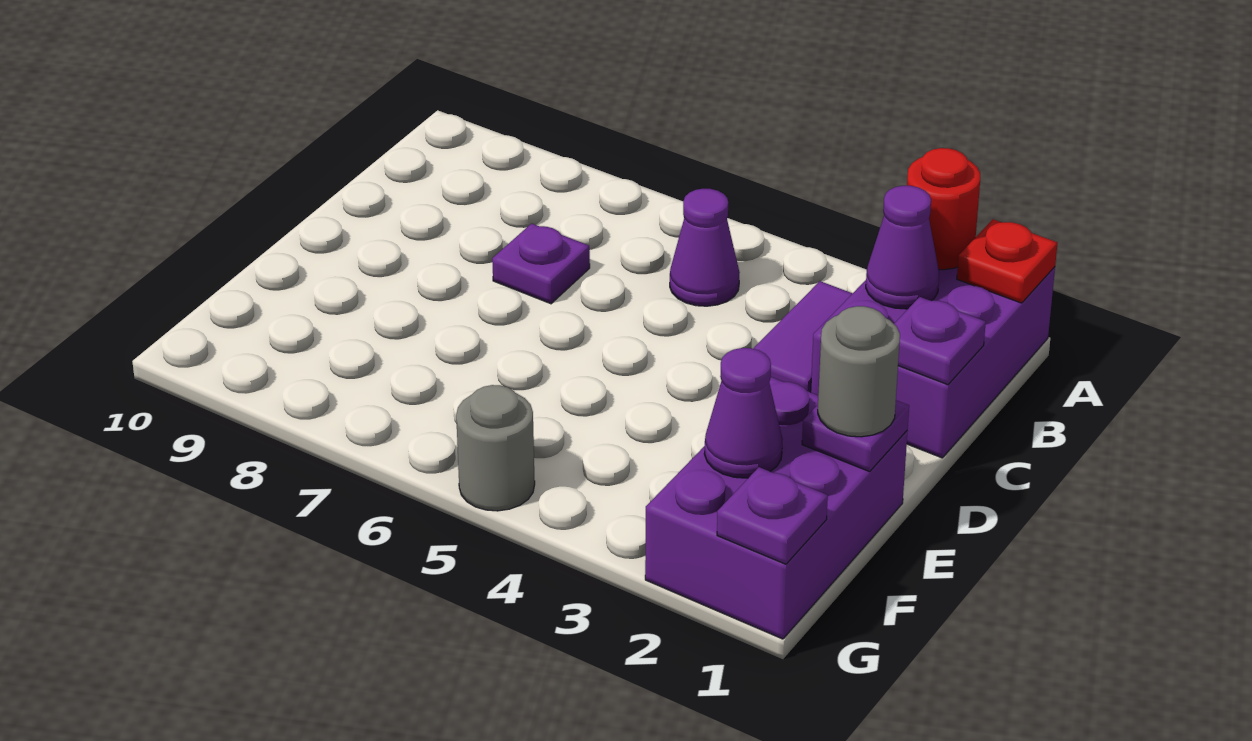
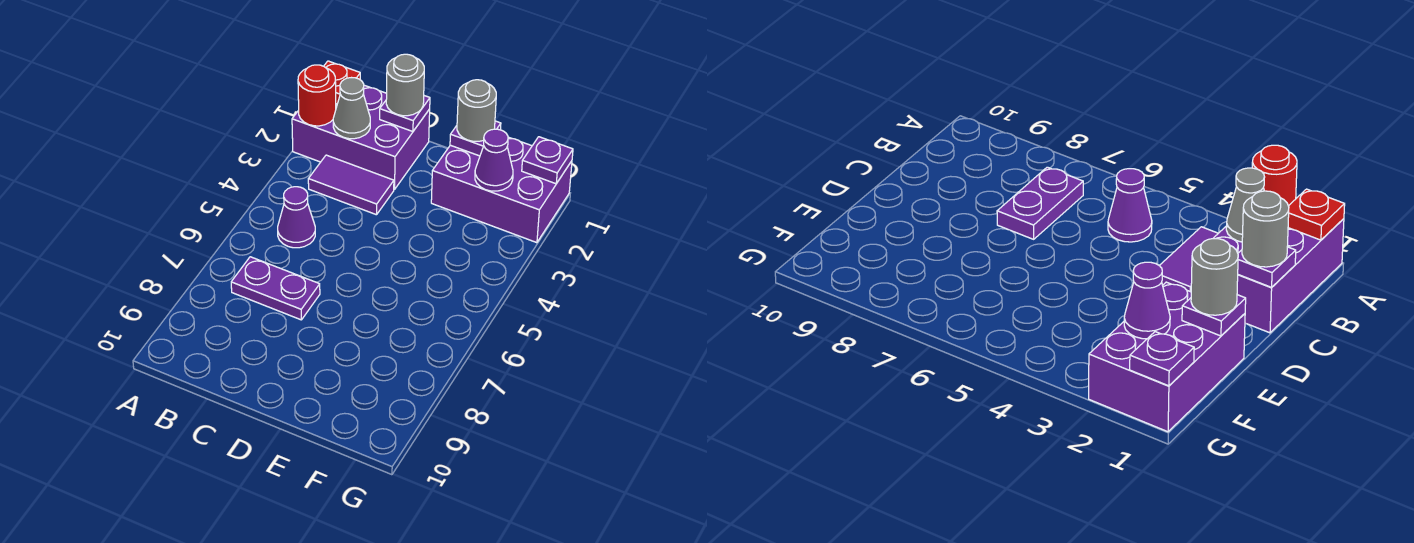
purple 1x1 cone [866,186,939,309] -> grey 1x1 cone [333,78,370,139]
purple 1x1 plate [492,223,590,304] -> purple 1x2 plate [231,257,320,320]
grey 1x1 round brick [456,385,535,511] -> grey 1x1 round brick moved to [386,54,424,116]

